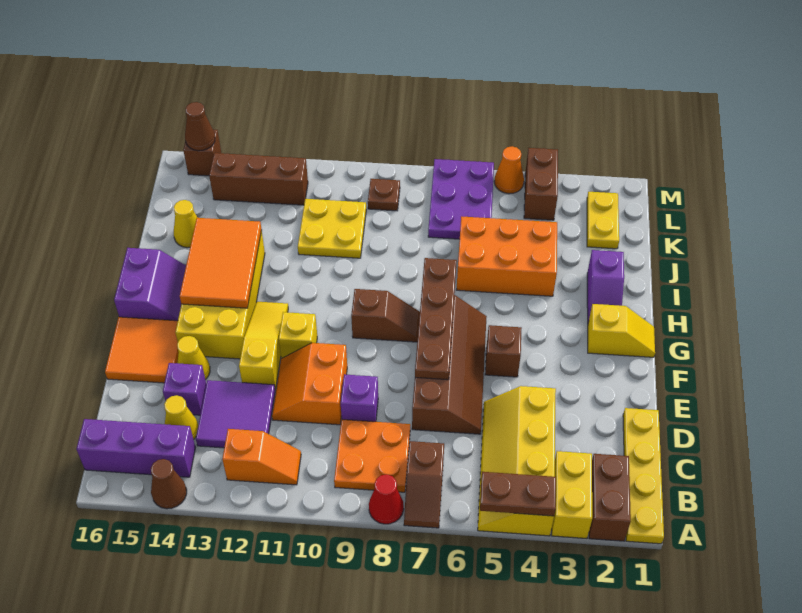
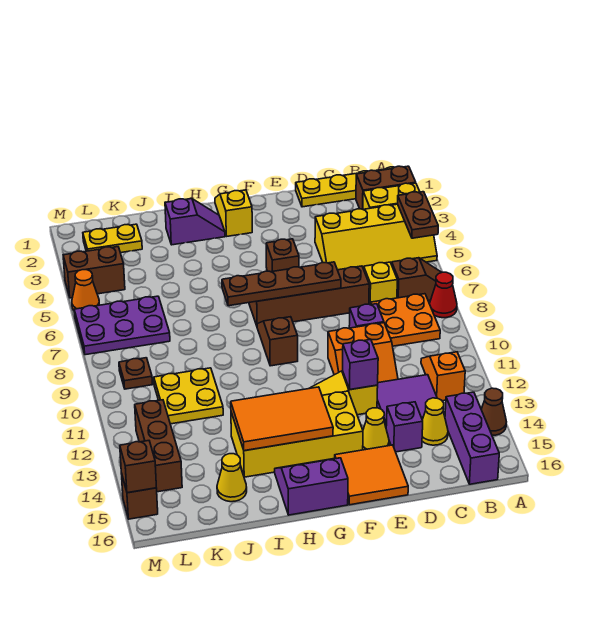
none -> purple 1x1 brick [343,339,378,390]
yellow 1x1 brick [279,312,317,358] -> yellow 1x1 brick moved to [364,262,397,305]
orange 2x3 brick [457,216,557,296] -> none
brown 1x1 cone [185,102,215,151] -> brown 1x1 brick [120,441,156,493]

